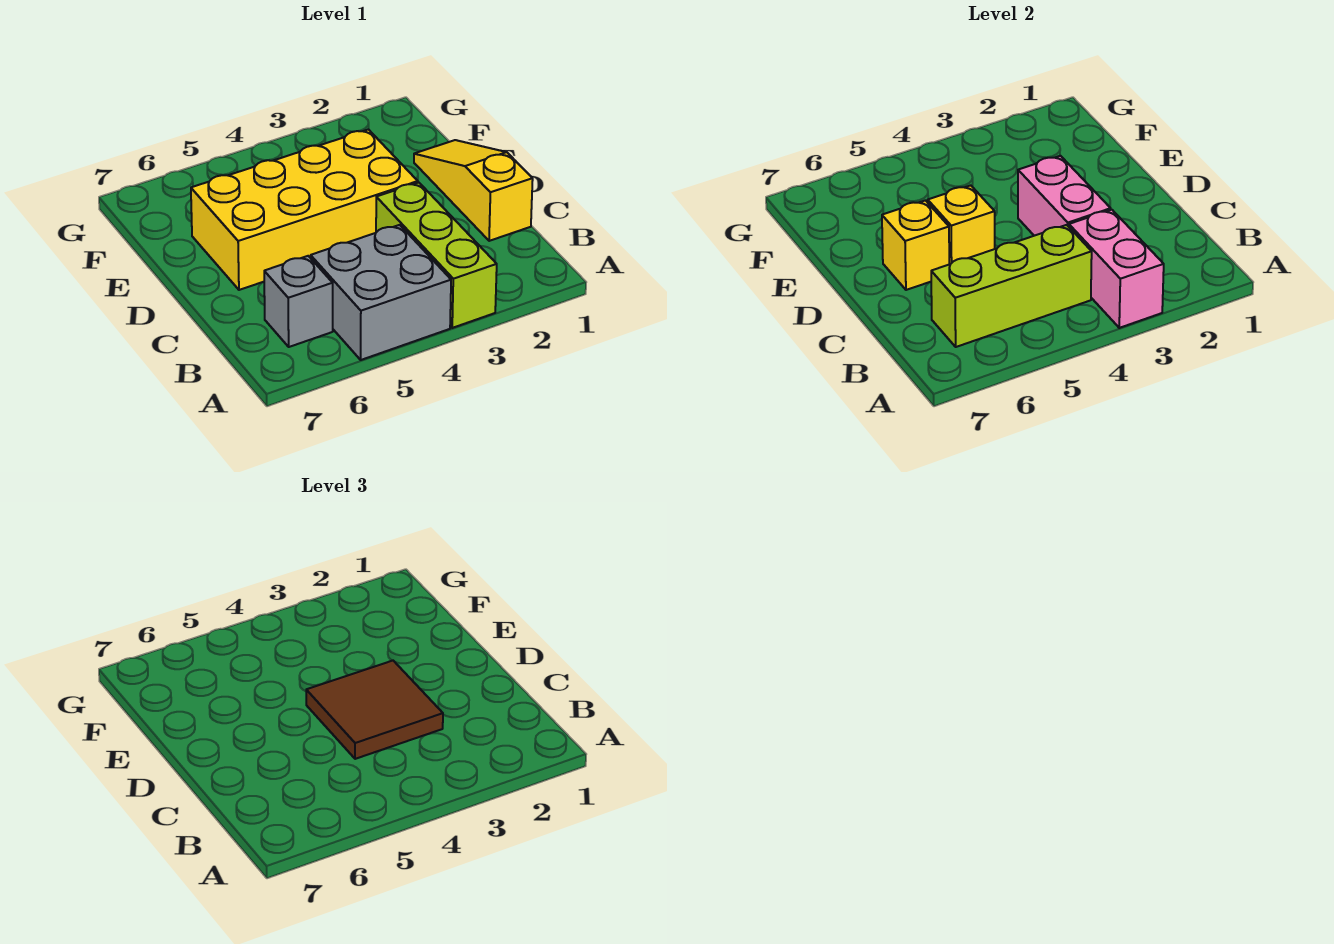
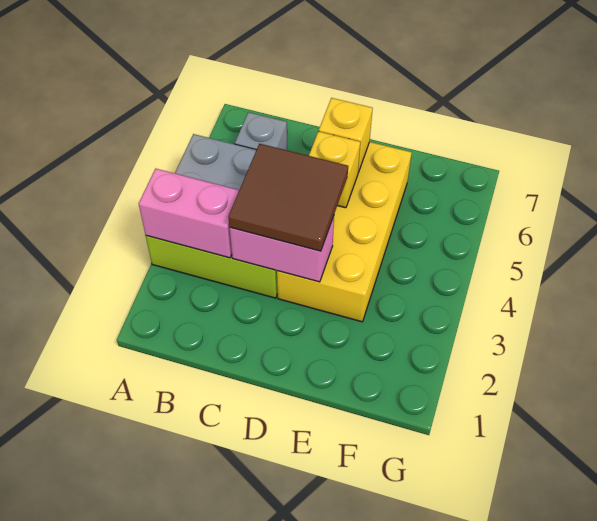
lime 1x3 brick [931,225,1092,347] -> none
yellow 1x3 slope [414,140,533,241] -> none

